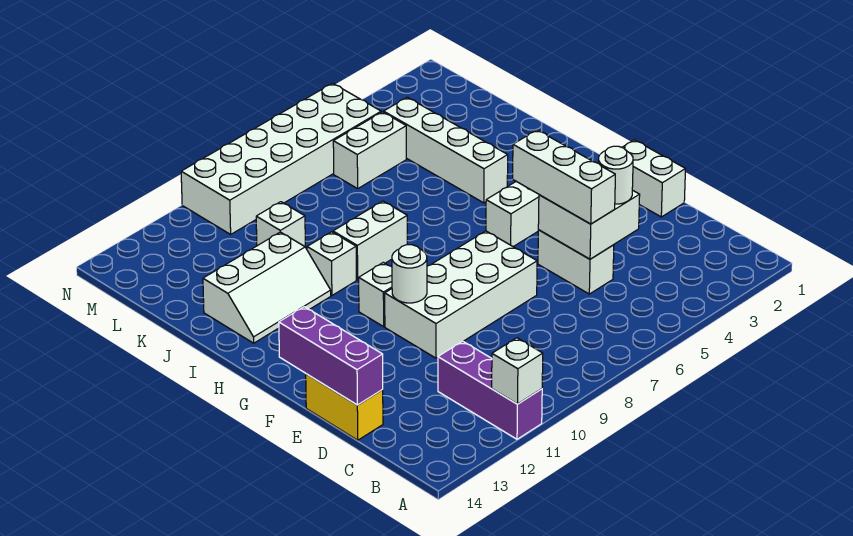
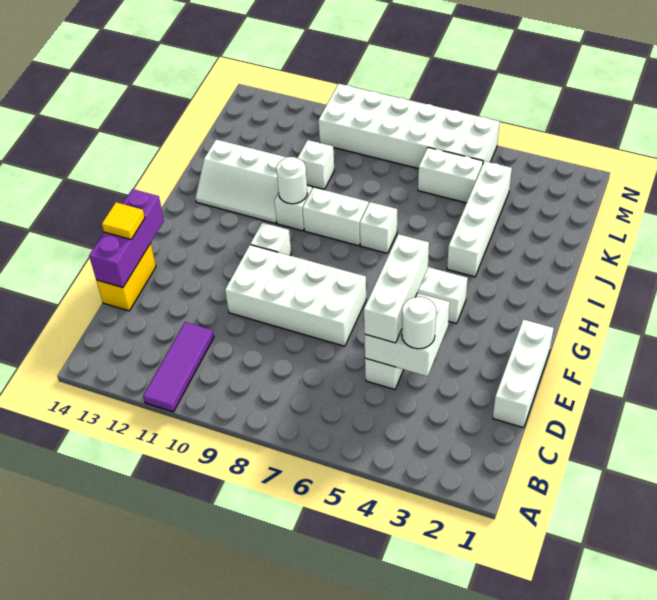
purple 1x3 brick [438,341,542,439] -> purple 1x3 tile [143,322,214,412]
white 1x1 brick [492,338,543,404] -> white 1x1 brick moved to [360,202,397,253]
white 1x2 brick [622,140,685,217] -> white 1x3 brick [493,319,554,428]
none -> yellow 1x1 tile [102,202,145,239]
white 1x1 round brick [392,245,427,303] -> white 1x1 round brick moved to [276,157,307,204]

